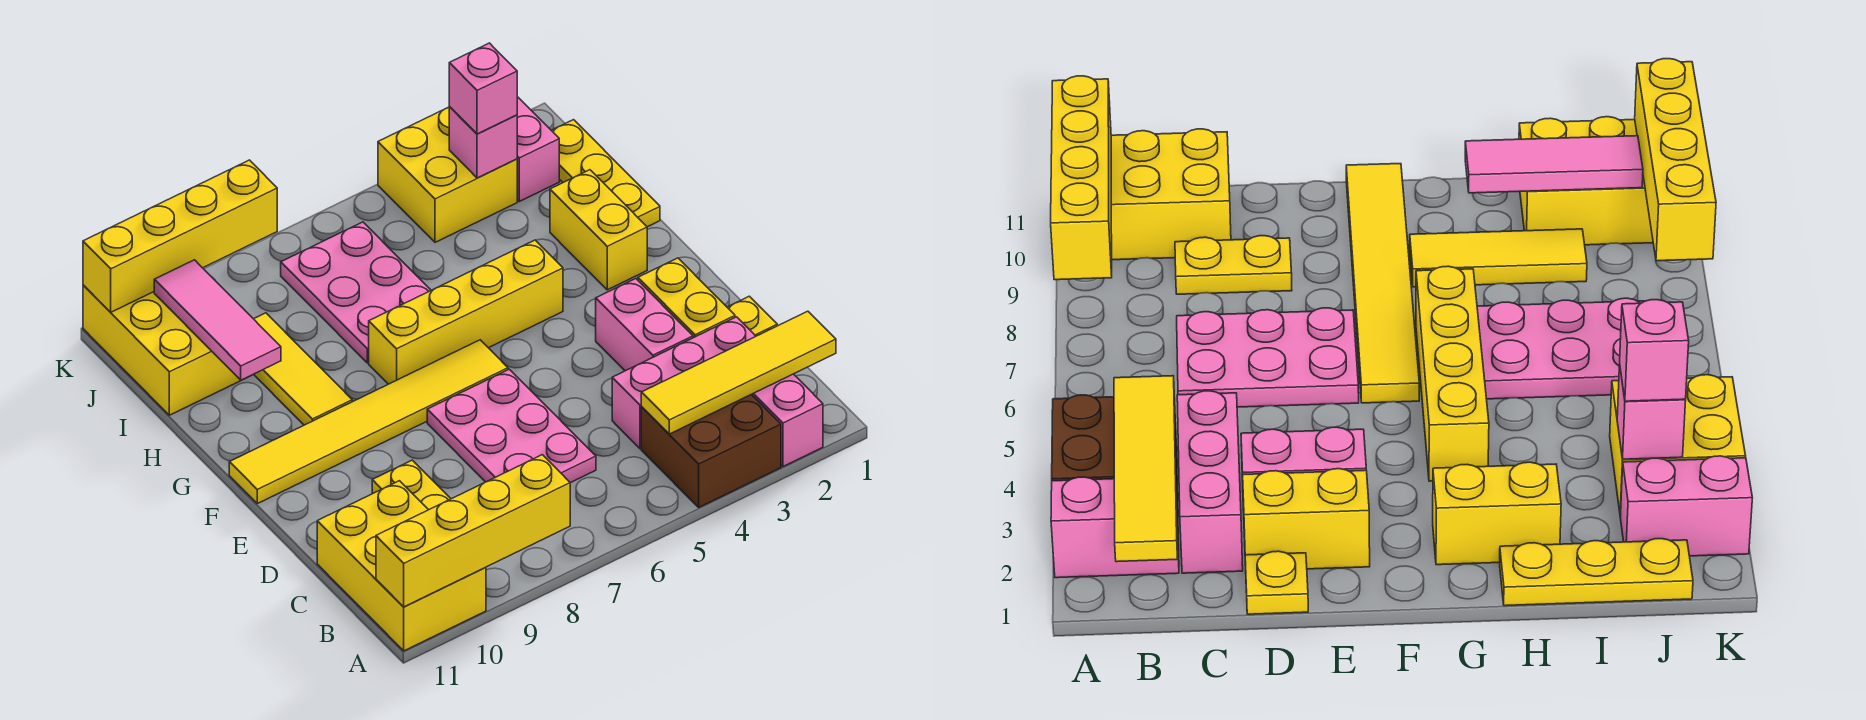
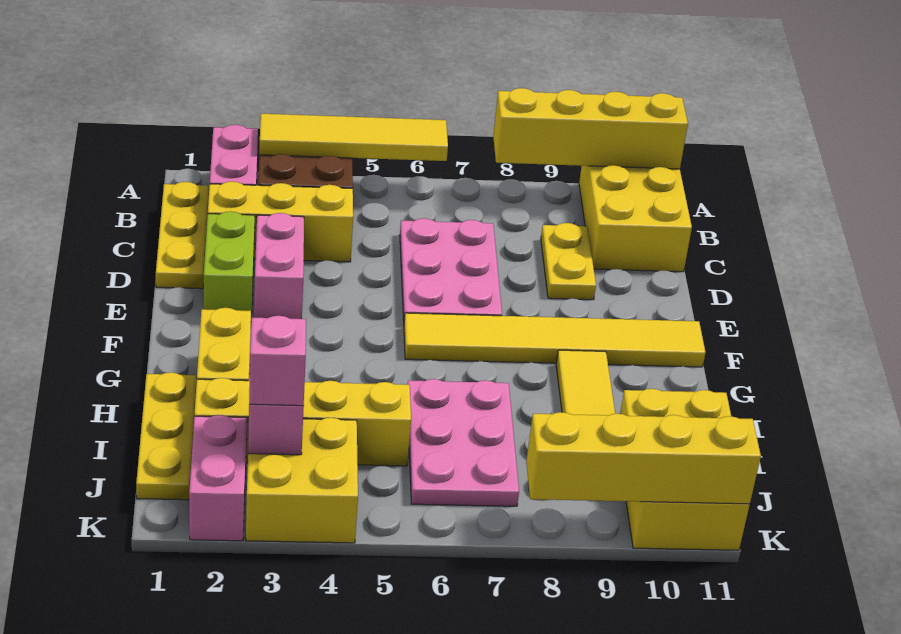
yellow 1x4 tile [641,311,836,434] -> yellow 1x4 tile moved to [259,114,448,161]
pink 1x3 brick [612,317,756,449] -> yellow 1x3 brick [208,182,353,262]
yellow 1x1 plate [727,296,777,336] -> yellow 1x3 plate [156,182,209,289]
yellow 1x2 brick [638,258,735,338] -> lime 1x2 brick [203,211,255,319]
yellow 1x4 brick [369,240,563,384] -> yellow 1x4 brick moved to [194,378,411,466]
pink 1x3 tile [154,260,281,380] -> none

